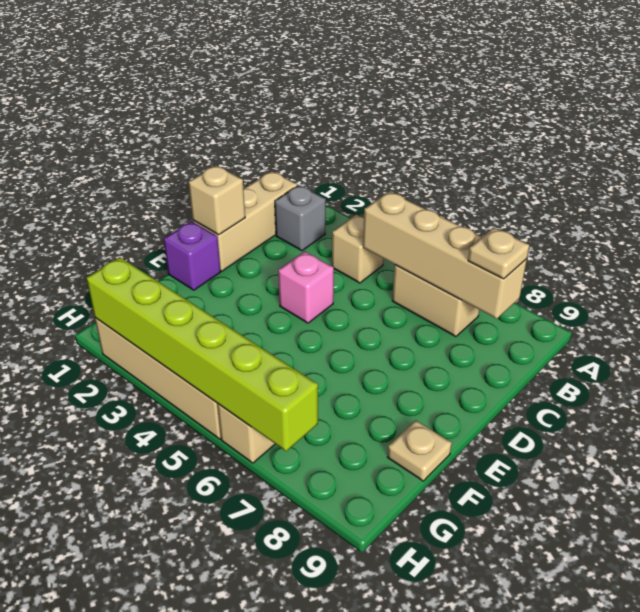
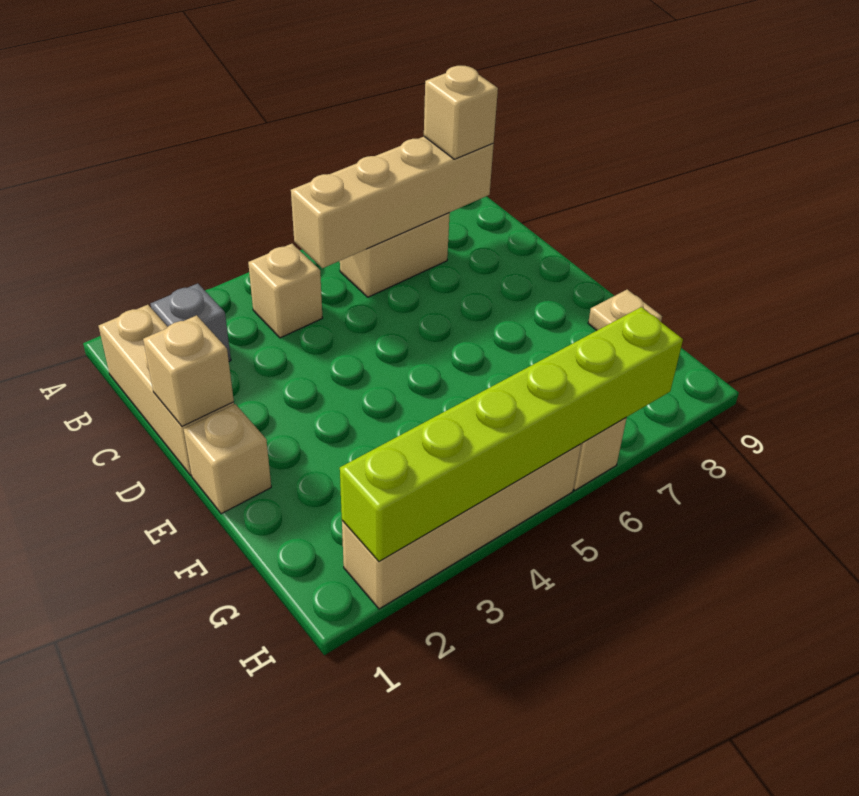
tan 1x1 plate [468,228,529,279] -> tan 1x1 brick [424,66,498,159]
pink 1x1 brick [278,251,334,323] -> none
purple 1x1 brick [164,221,221,290] -> tan 1x1 brick [184,404,271,514]

